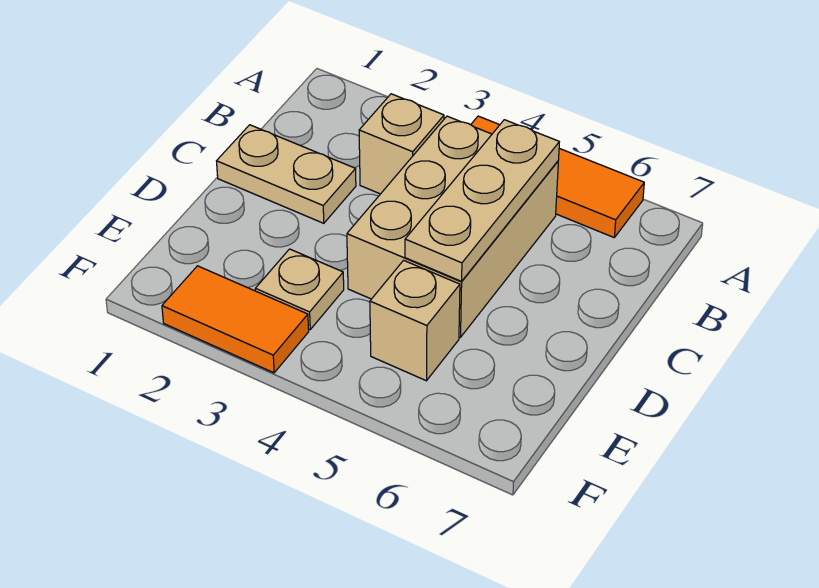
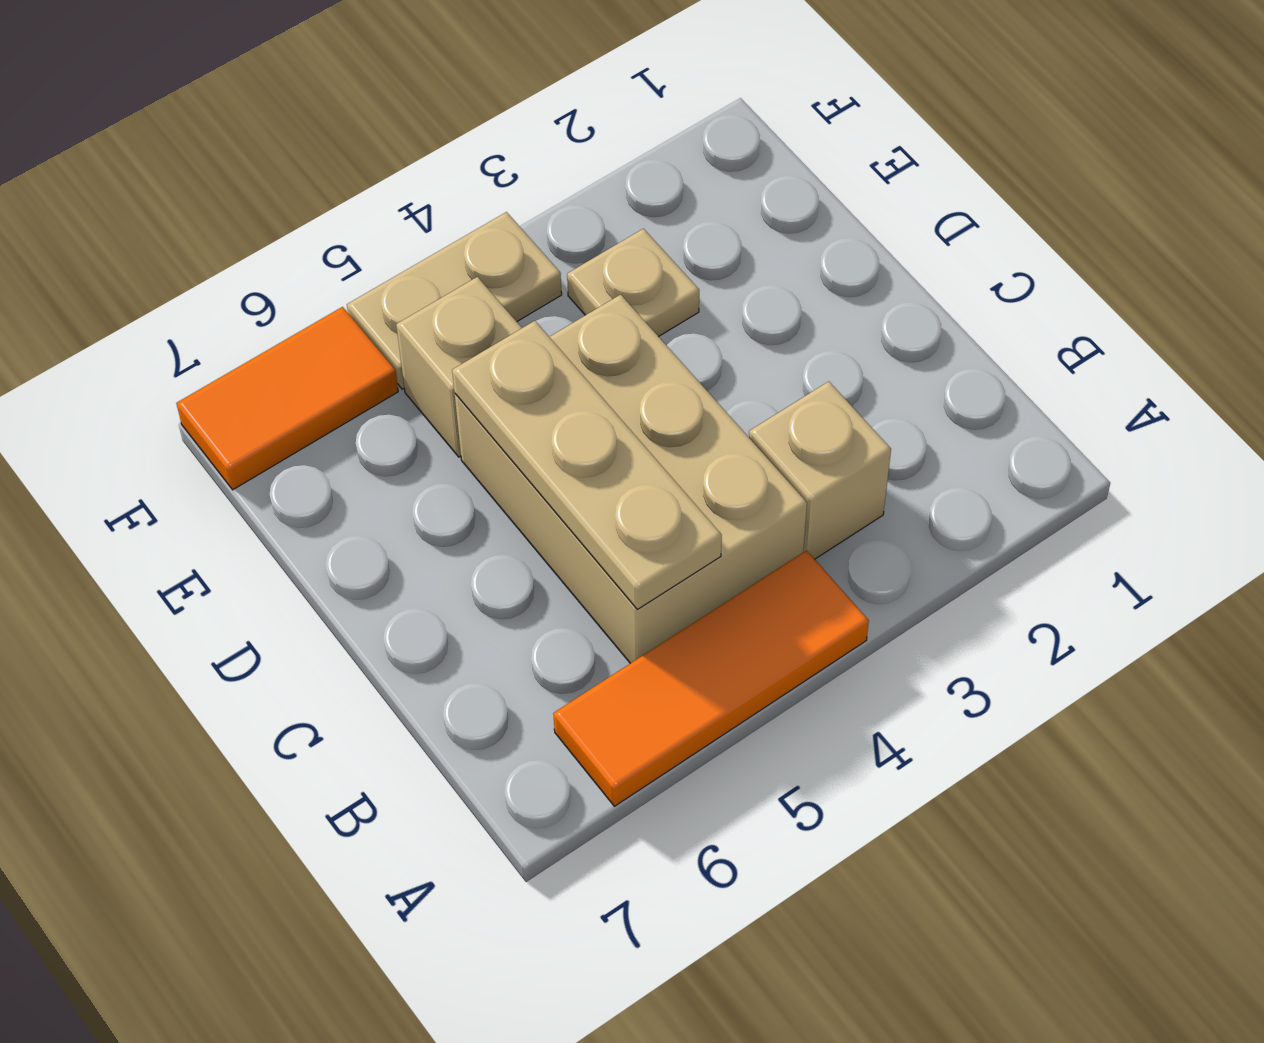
tan 1x2 plate [217,125,356,223] -> tan 1x2 plate moved to [347,212,562,389]
orange 1x2 tile [162,266,309,373] -> orange 1x2 tile moved to [176,307,398,490]

